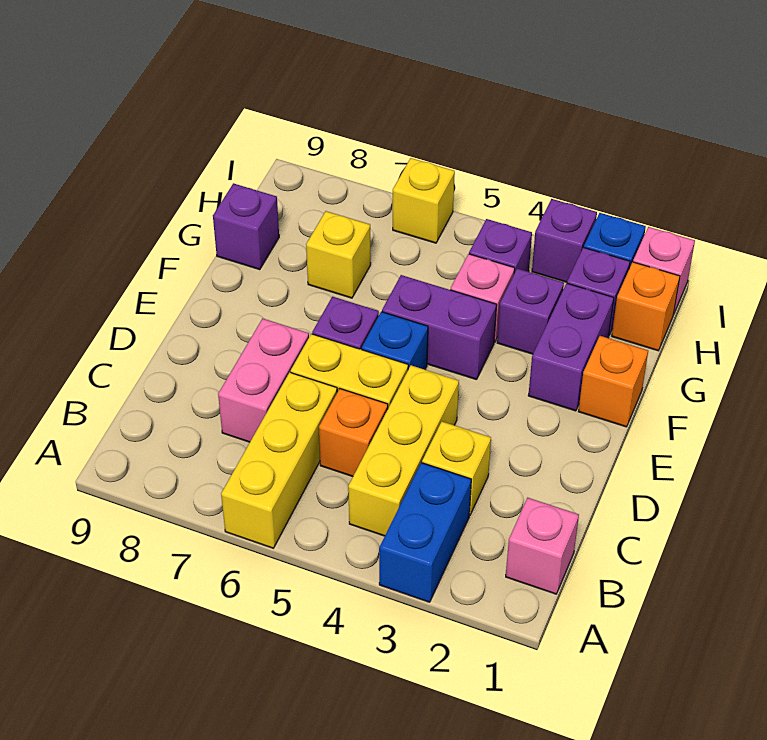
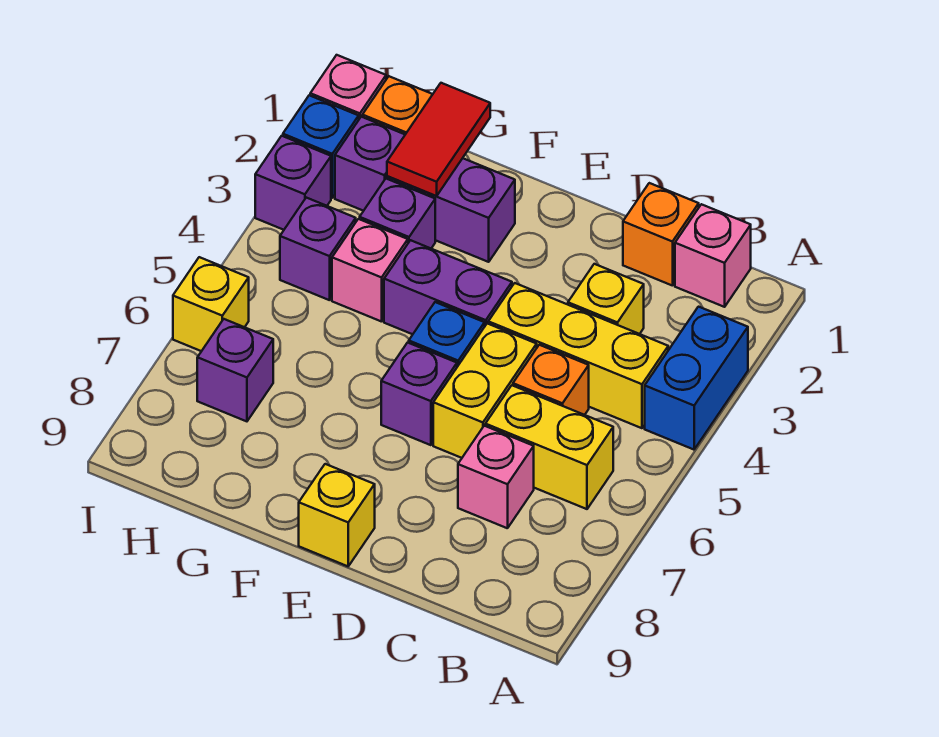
blue 1x2 brick [379,463,471,602] -> blue 1x2 brick turned to [645,307,748,450]
yellow 1x3 brick [221,372,337,548] -> yellow 1x2 brick [485,385,613,509]
pink 1x2 brick [218,318,309,442] -> pink 1x1 brick [458,426,534,528]
orange 1x1 brick [578,336,648,427] -> orange 1x1 brick moved to [623,183,699,286]
purple 1x2 brick [382,275,497,380] -> purple 1x2 brick turned to [384,240,512,334]
none -> red 1x2 tile [387,83,490,196]
yellow 1x1 brick [306,211,371,298] -> yellow 1x1 brick moved to [299,464,375,566]
purple 1x1 brick [213,183,279,270] -> purple 1x1 brick moved to [197,319,273,421]

